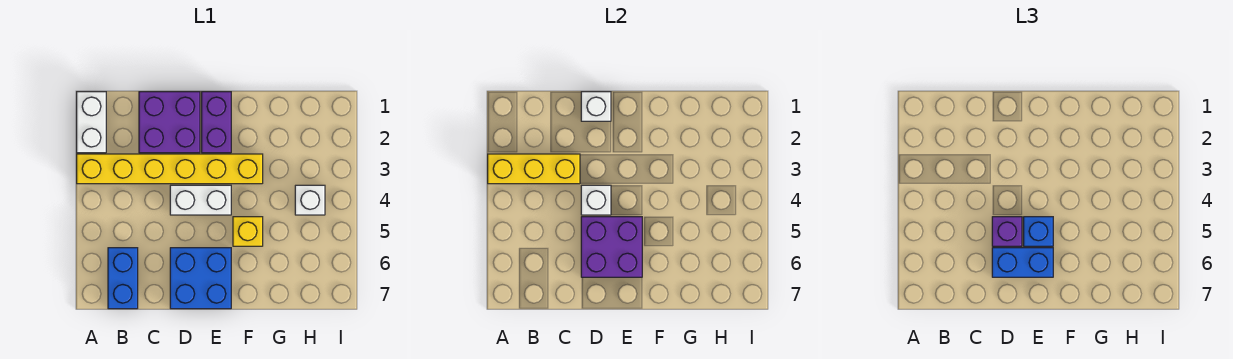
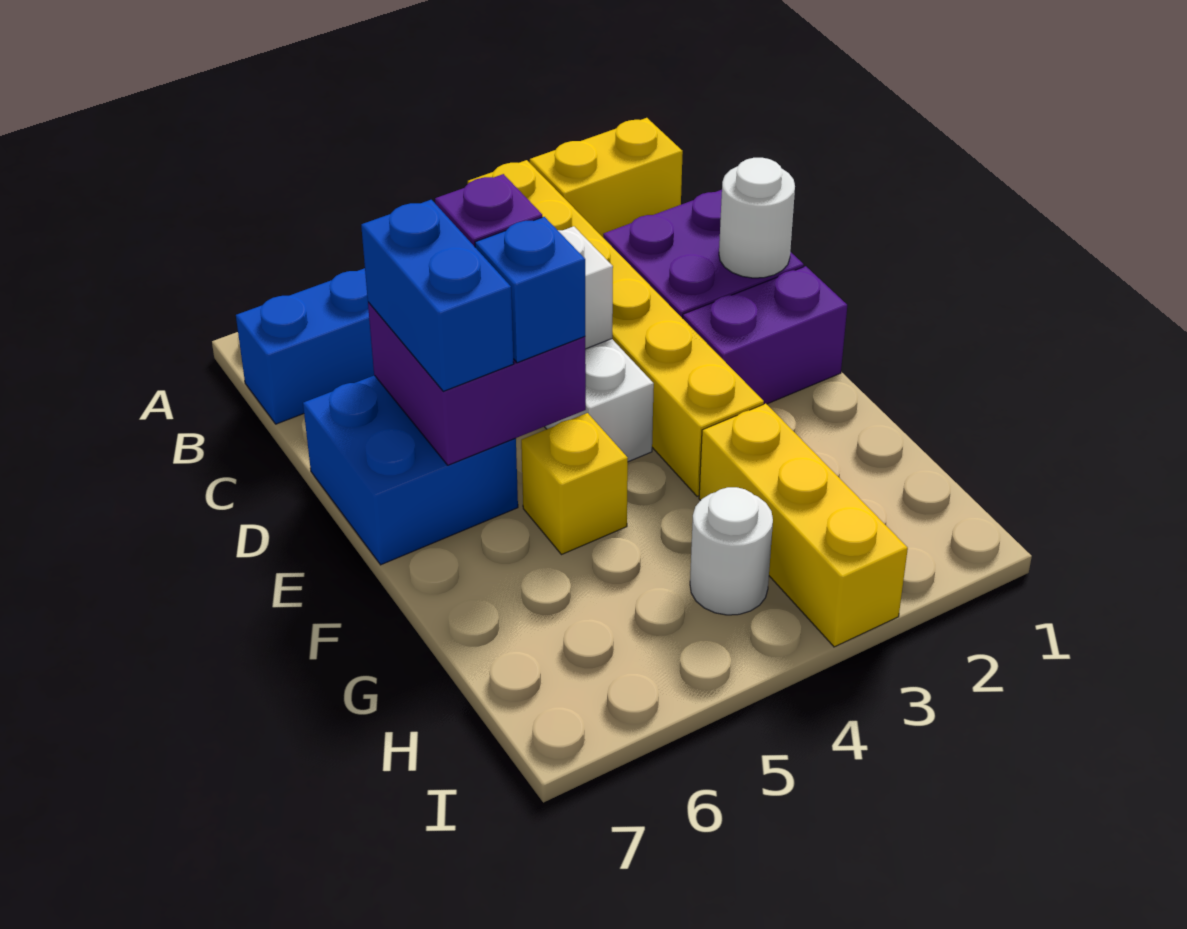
white 1x2 brick [77,92,106,153] -> yellow 1x2 brick [530,118,683,237]
yellow 1x3 brick [488,154,580,184] -> yellow 1x3 brick moved to [699,404,908,647]
white 1x1 brick [581,92,611,121] -> white 1x1 round brick [719,158,795,278]
white 1x1 brick [295,185,325,215] -> white 1x1 round brick [690,487,773,615]

